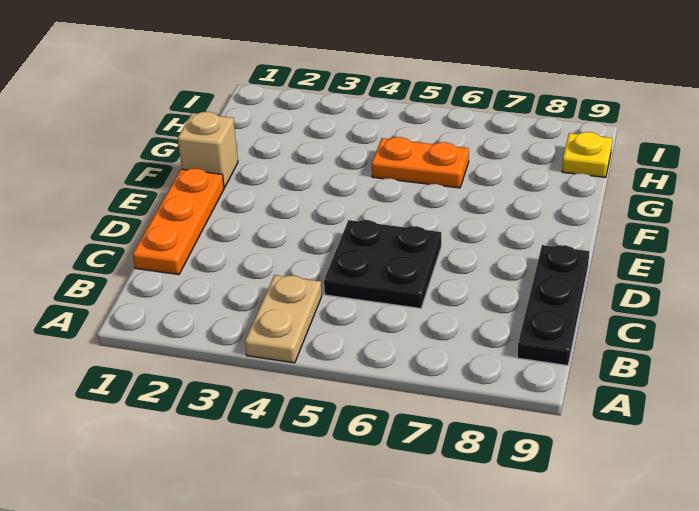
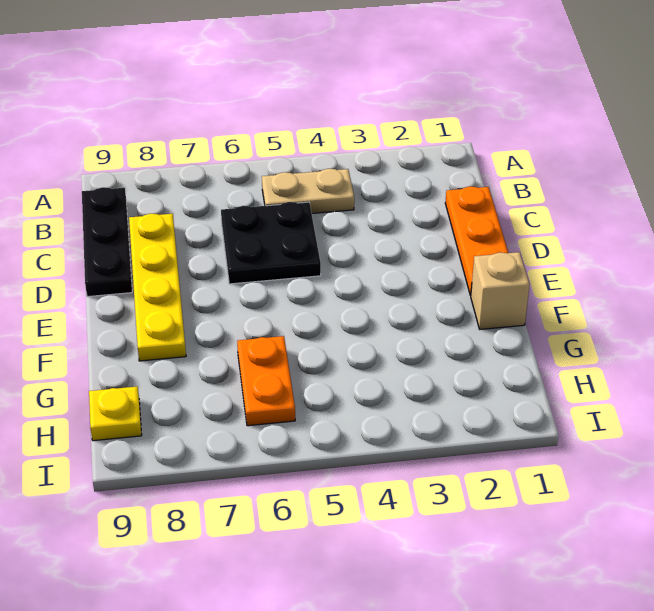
tan 1x2 plate [245,275,322,363] -> tan 1x2 plate turned to [262,169,354,213]
none -> yellow 1x4 plate [129,214,186,361]
orange 1x2 plate [372,137,469,188] -> orange 1x2 plate turned to [237,336,295,426]

